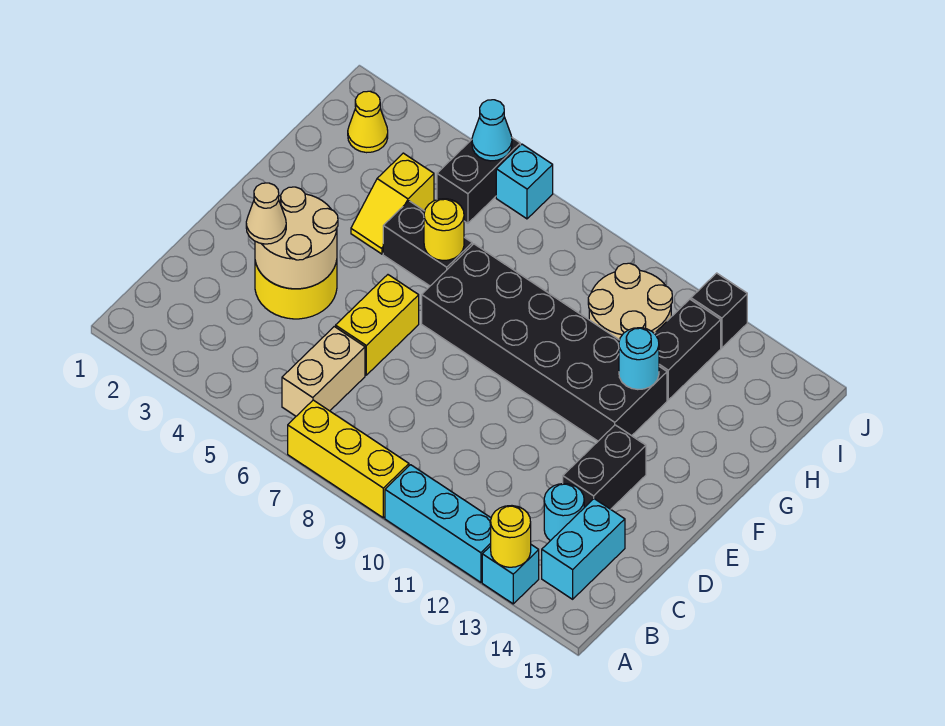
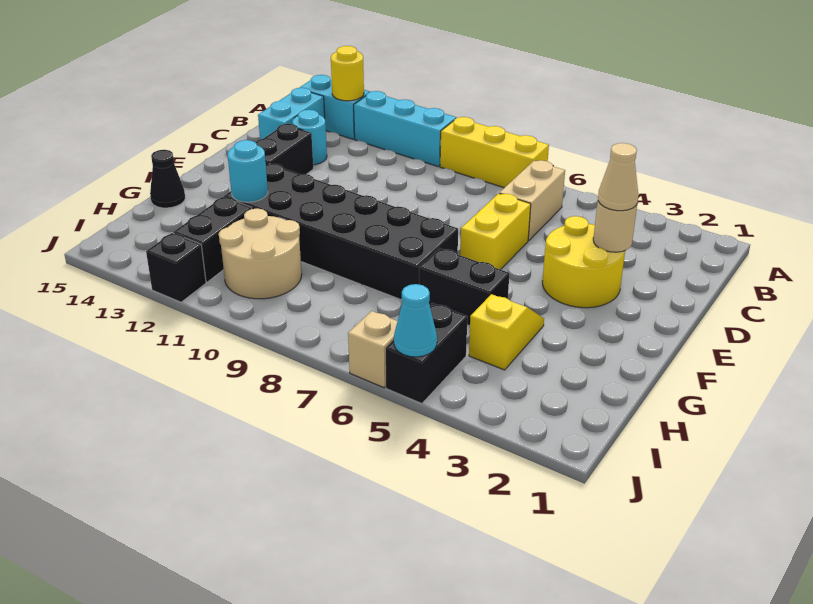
cyan 1x1 brick [482,545,539,604] -> cyan 1x2 brick [300,75,370,139]
tan 2x2 round brick [255,187,338,289] -> tan 1x1 round brick [593,201,637,252]
yellow 1x1 round brick [424,199,464,260] -> none
none -> black 1x1 cone [150,150,185,208]
yellow 1x1 cone [348,91,388,153] -> none
cyan 1x1 brick [496,144,553,219] -> tan 1x1 brick [348,311,397,388]

